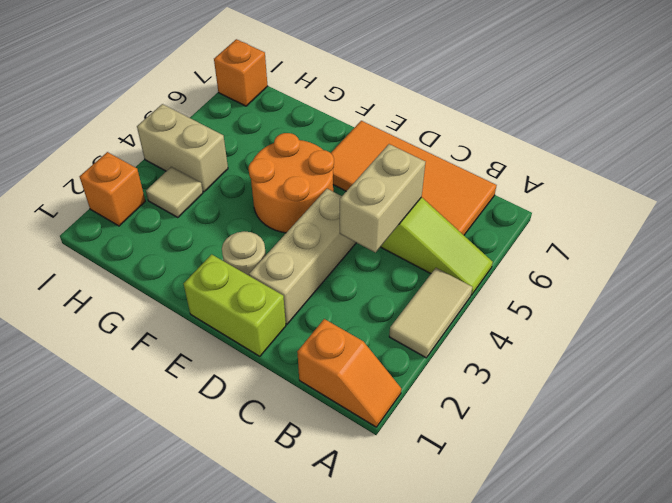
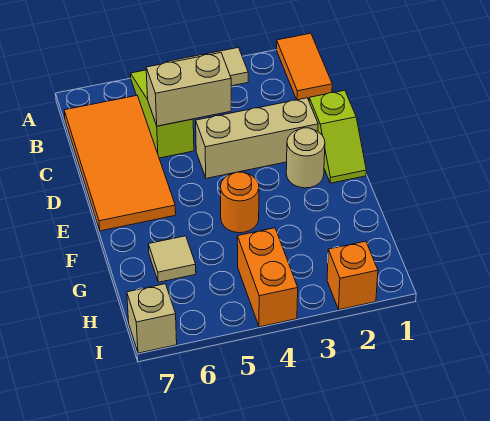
orange 1x2 slope [297,319,401,427] -> orange 1x2 tile [277,33,332,100]
lime 1x2 brick [184,254,286,356] -> lime 1x2 slope [309,90,366,183]
orange 2x2 round brick [248,133,334,233] -> orange 1x1 round brick [220,172,259,233]
tan 1x1 tile [146,167,203,218] -> tan 1x1 tile moved to [148,236,196,282]
tan 1x2 brick [137,104,228,192] -> orange 1x2 brick [237,228,298,327]
orange 1x1 brick [214,39,267,106] -> tan 1x1 brick [127,284,177,353]

